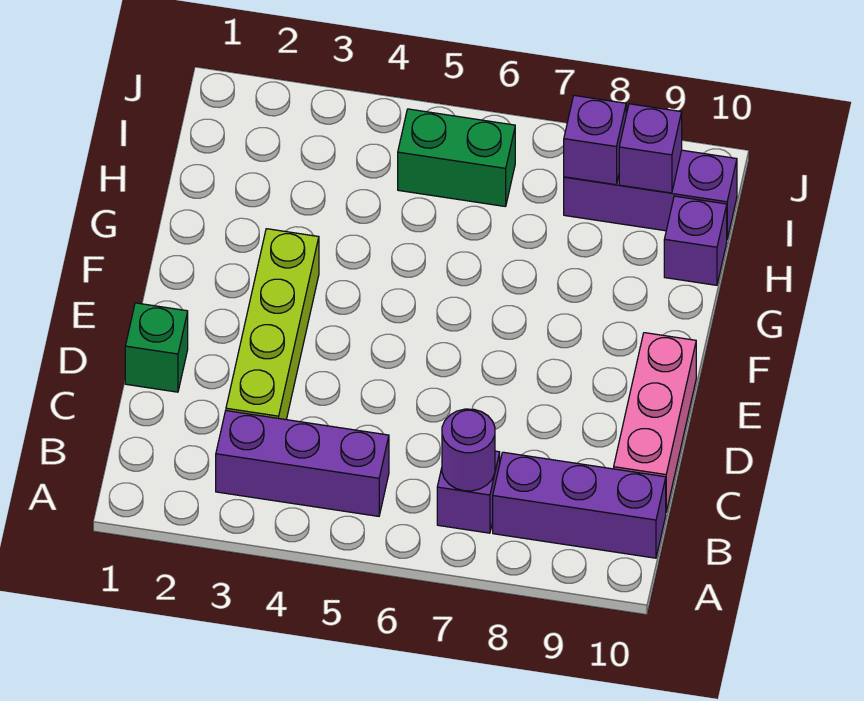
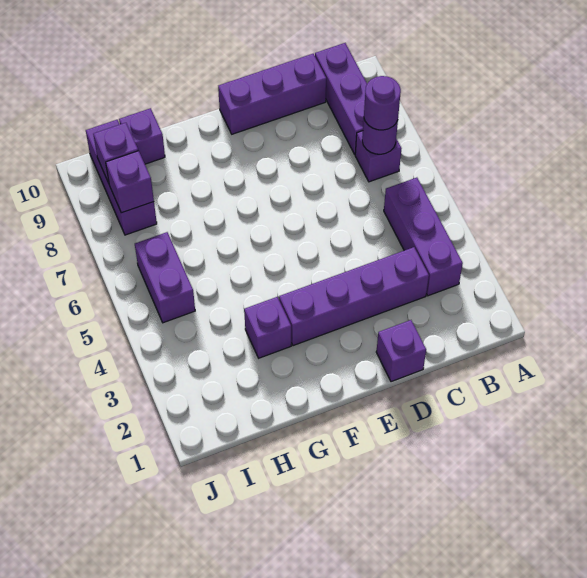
none -> purple 1x1 round brick [364,76,401,130]
lime 1x4 brick [226,229,319,420] -> purple 1x4 brick [279,247,429,346]
pink 1x3 brick [614,333,696,512] -> purple 1x3 brick [218,54,326,134]
green 1x1 brick [125,303,188,392] -> purple 1x1 brick [376,320,426,382]
none -> purple 1x1 brick [244,297,291,358]
green 1x2 brick [398,109,515,207] -> purple 1x2 brick [135,232,195,323]

